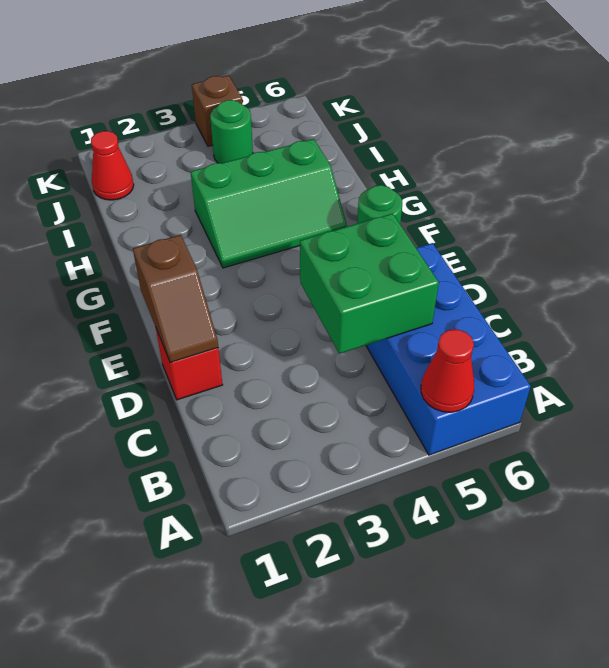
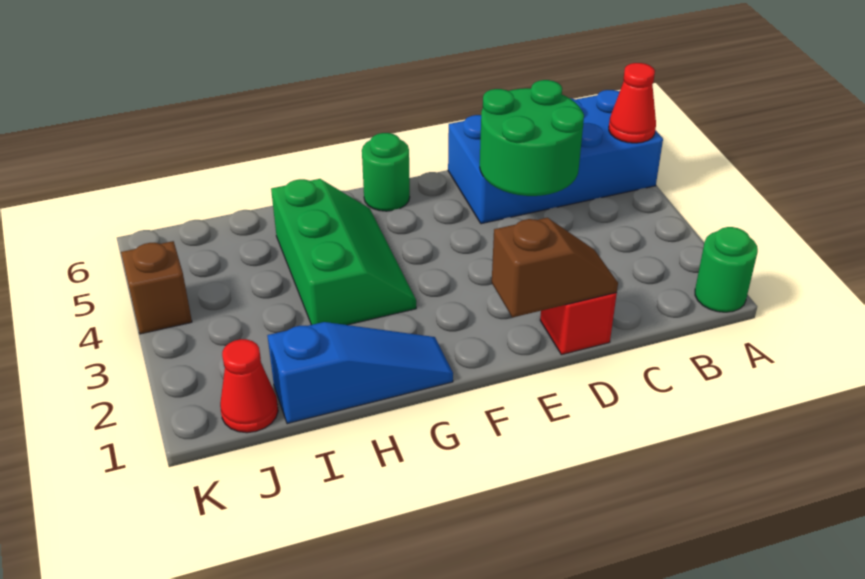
green 2x2 brick [300,214,439,354] -> green 2x2 round brick [480,80,584,196]
none -> blue 1x3 slope [267,322,453,424]
green 1x1 round brick [210,100,253,163] -> green 1x1 round brick moved to [695,227,758,312]

